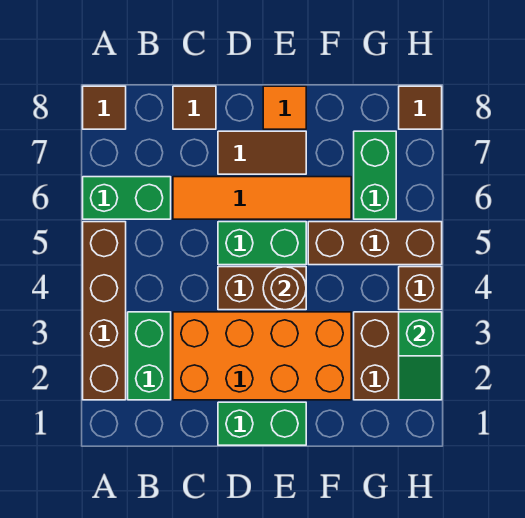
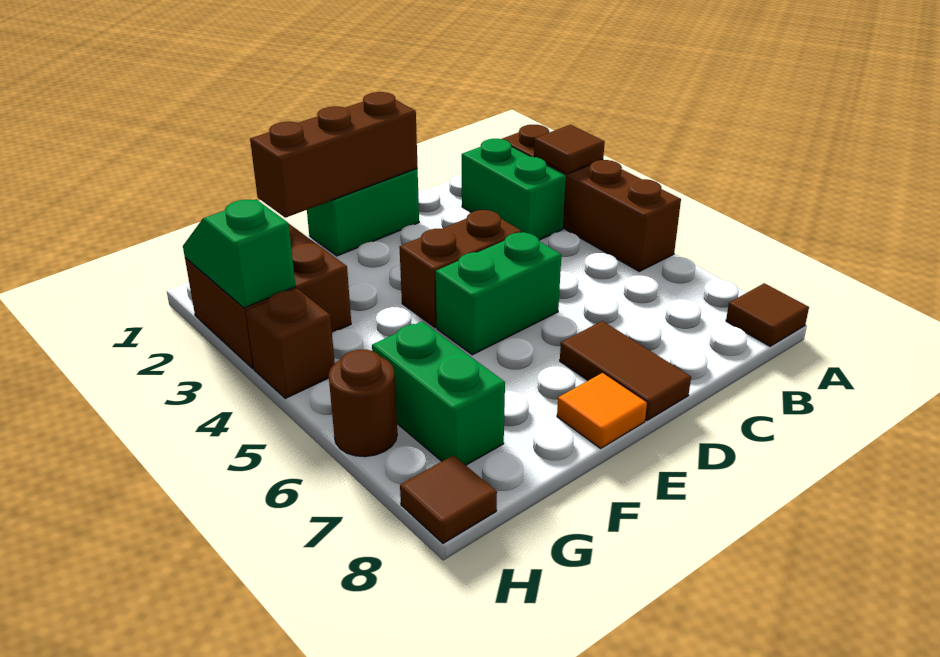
green 1x2 brick [83,177,171,219] -> none
orange 2x4 brick [173,312,351,400] -> none
orange 1x4 tile [173,177,351,219] -> none
brown 1x1 tile [173,86,216,129] -> brown 1x1 tile moved to [534,125,605,174]
brown 1x2 tile [218,131,306,174] -> brown 1x2 tile turned to [560,321,691,421]
brown 1x1 round brick [263,267,306,310] -> brown 1x1 round brick moved to [329,350,397,457]
brown 1x3 brick [308,222,442,265] -> brown 1x3 brick moved to [250,92,418,218]

